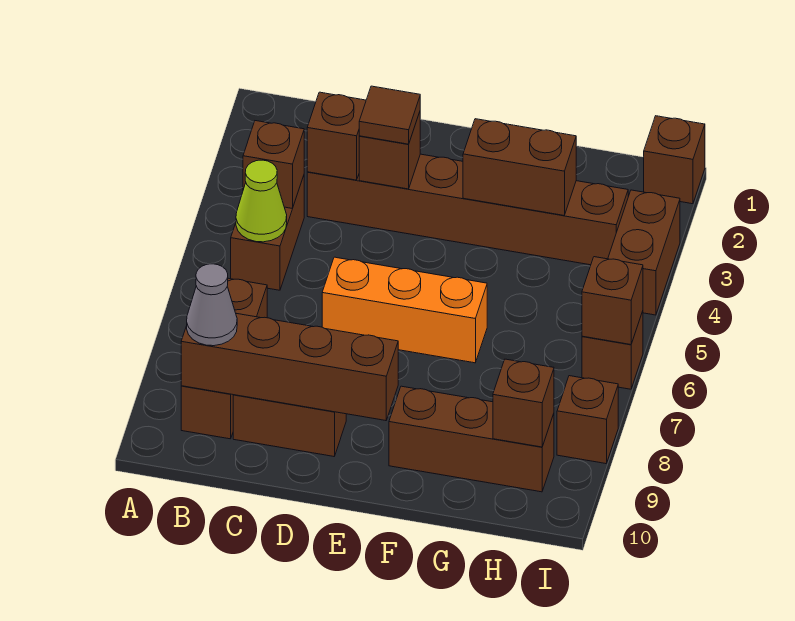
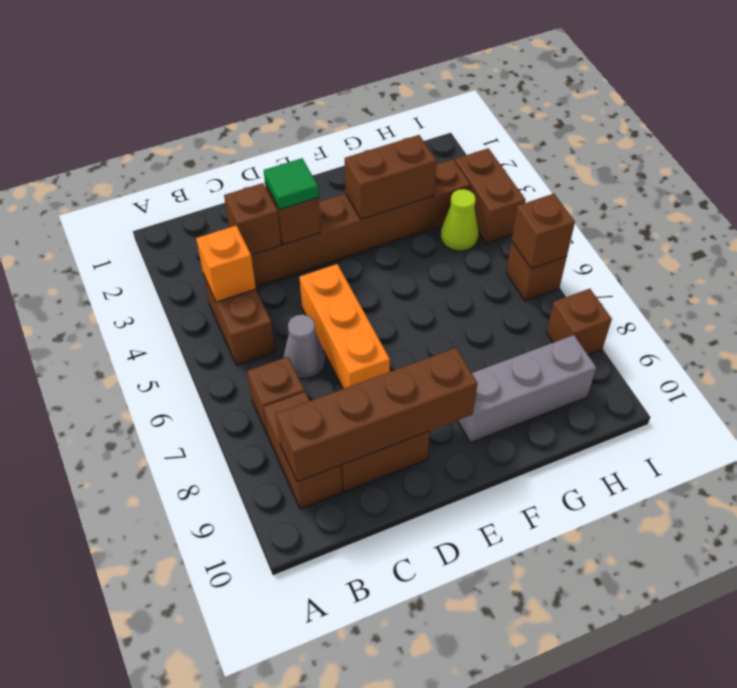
brown 1x1 brick [243,121,304,209] -> orange 1x1 brick [196,226,256,302]
lime 1x1 cone [236,160,287,242] -> lime 1x1 cone moved to [441,189,479,251]
grey 1x1 cone [187,264,237,346] -> grey 1x1 cone moved to [283,315,325,379]
brown 1x1 tile [359,86,420,144] -> green 1x1 tile [264,158,318,210]
orange 1x3 brick [322,257,487,363] -> orange 1x3 brick turned to [299,264,390,389]
brown 1x3 brick [389,386,554,492] -> grey 1x3 brick [458,335,596,443]
brown 1x1 brick [493,359,554,447] -> none
brown 1x1 brick [644,116,705,204] -> none

